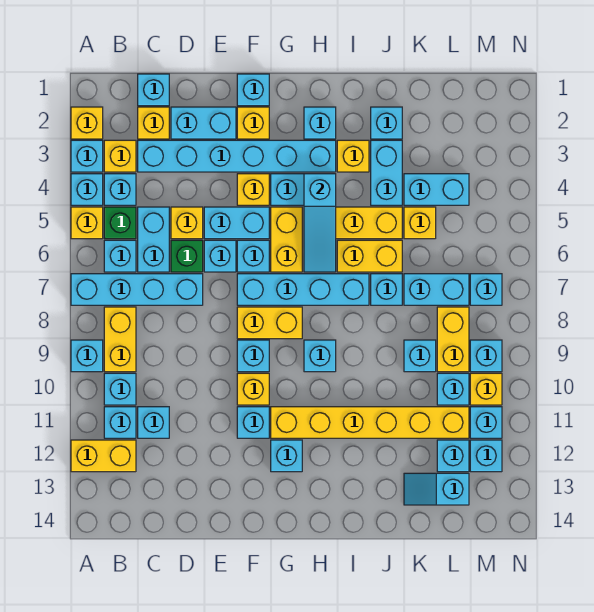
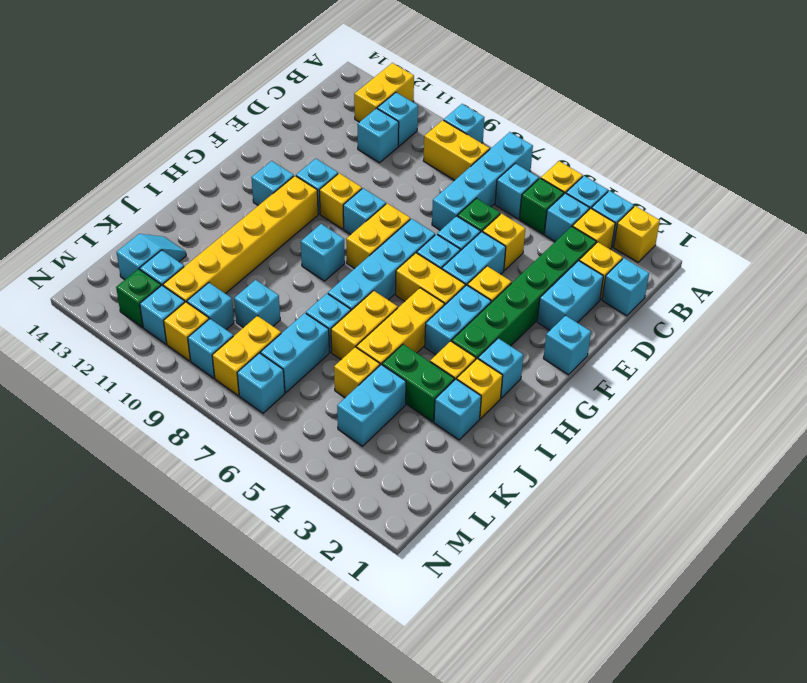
cyan 1x1 brick [104,373,136,405] -> none
cyan 1x6 brick [138,140,336,172] -> green 1x6 brick [452,226,596,359]
cyan 1x2 brick [138,207,169,272] -> none
yellow 1x1 brick [237,107,269,139] -> yellow 1x1 brick moved to [457,359,503,419]
cyan 1x3 slope [304,174,336,272] -> none
cyan 1x2 brick [371,140,402,205] -> green 1x2 brick [382,344,454,422]
yellow 1x2 brick [437,307,469,372] -> yellow 1x2 brick turned to [212,316,281,395]
cyan 1x1 brick [470,440,502,472] -> green 1x1 brick [116,269,161,327]

